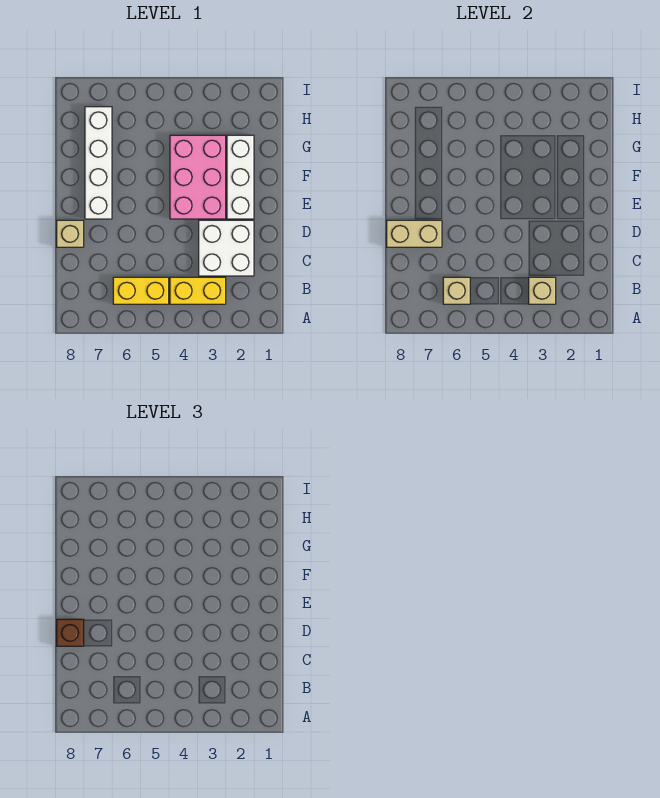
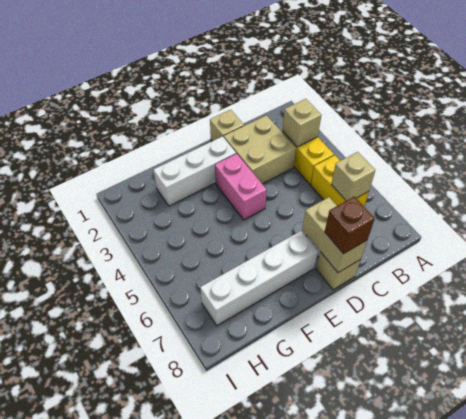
white 2x2 brick [199,220,254,276] -> tan 2x2 brick [224,115,296,184]
none -> tan 1x1 brick [210,110,244,141]
pink 2x3 brick [170,135,226,219] -> pink 1x2 brick [215,154,267,220]

